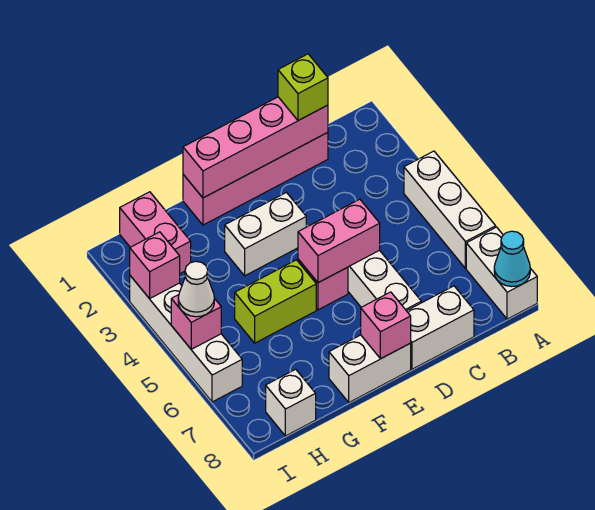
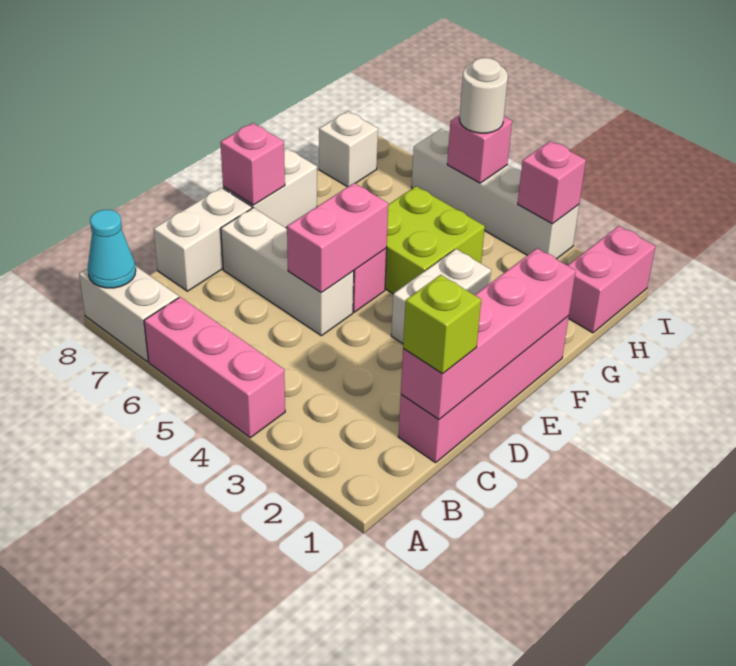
white 1x3 brick [404,151,496,268] -> pink 1x3 brick [144,297,285,438]
lime 1x2 brick [235,260,316,343] -> lime 2x2 brick [385,186,485,294]
pink 1x2 brick [120,192,191,273] -> pink 1x2 brick turned to [567,226,656,333]
white 1x1 cone [178,261,214,317] -> white 1x1 round brick [460,58,508,133]

